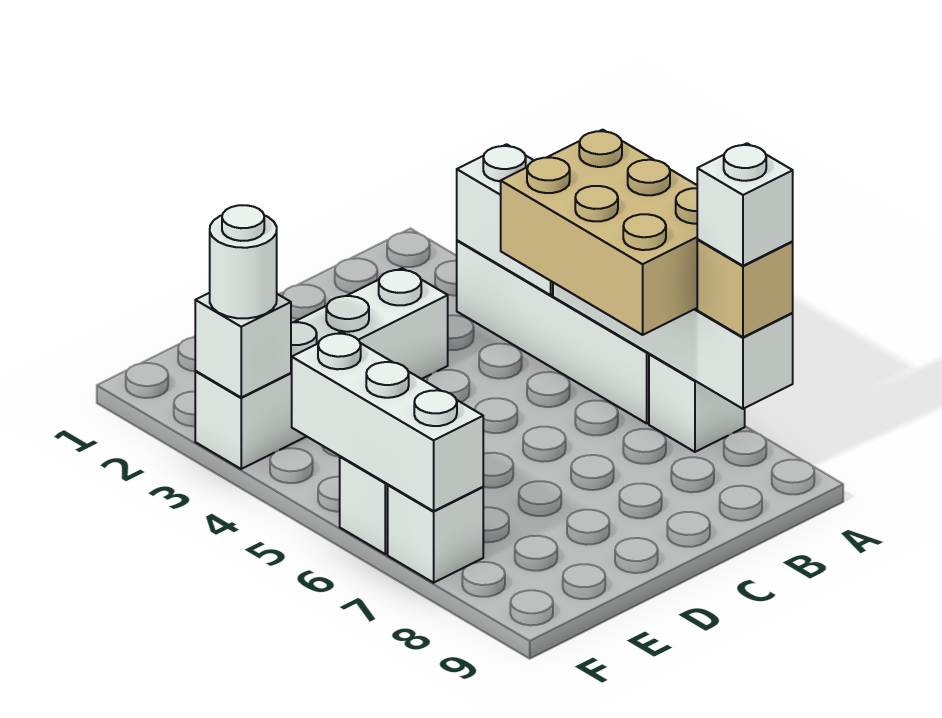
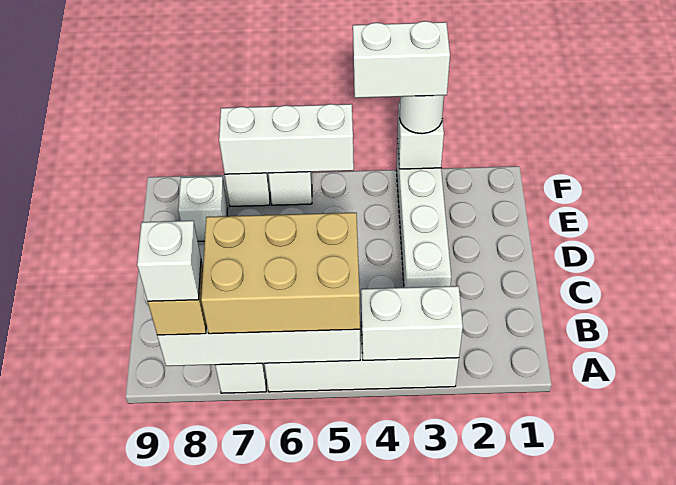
none -> white 1x1 brick [178,176,228,241]
none -> white 1x2 brick [353,21,450,98]

